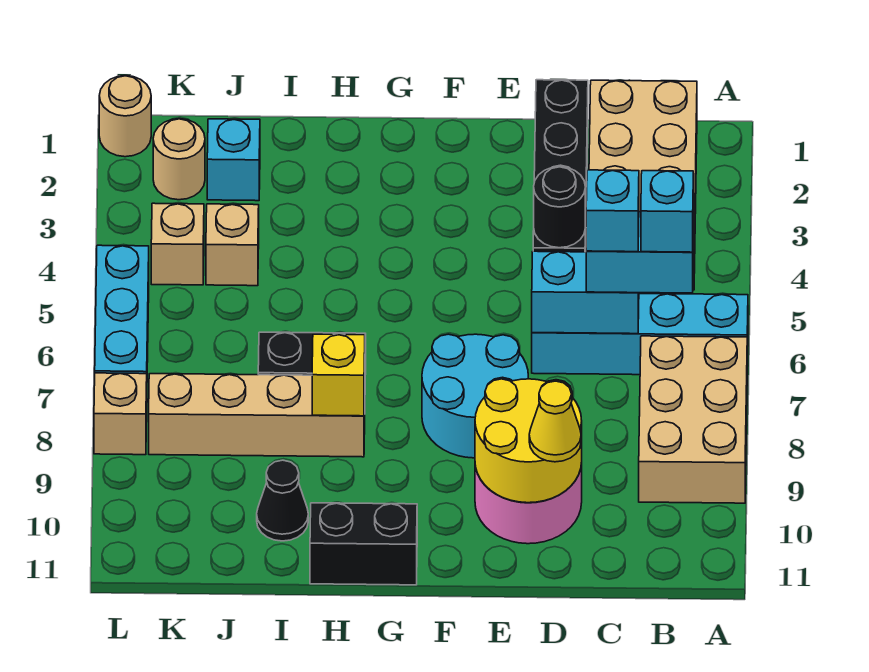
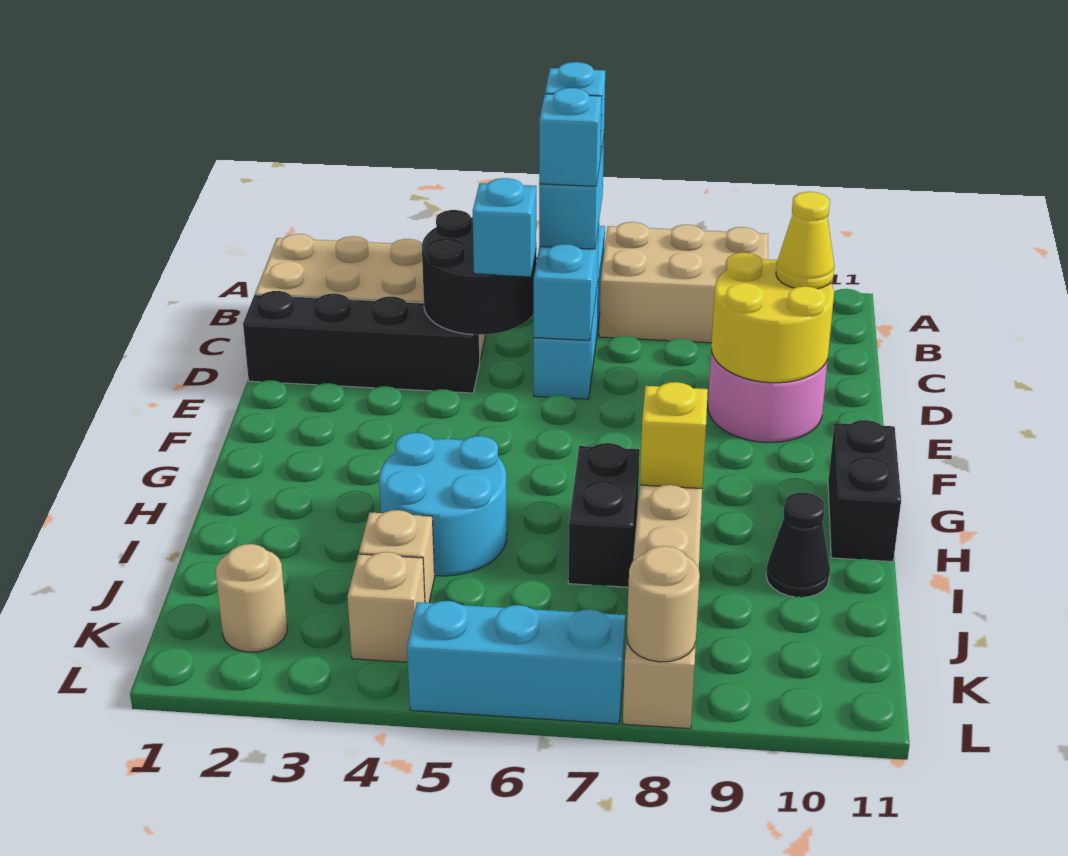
black 1x1 round brick [534,167,585,248] -> black 2x2 round brick [422,210,536,335]
cyan 2x2 round brick [422,334,528,458] -> cyan 2x2 round brick moved to [379,433,507,576]
cyan 1x1 brick [207,119,260,201] -> cyan 1x1 brick moved to [473,178,536,277]
tan 1x1 round brick [99,76,151,157] -> tan 1x1 round brick moved to [627,546,700,662]

